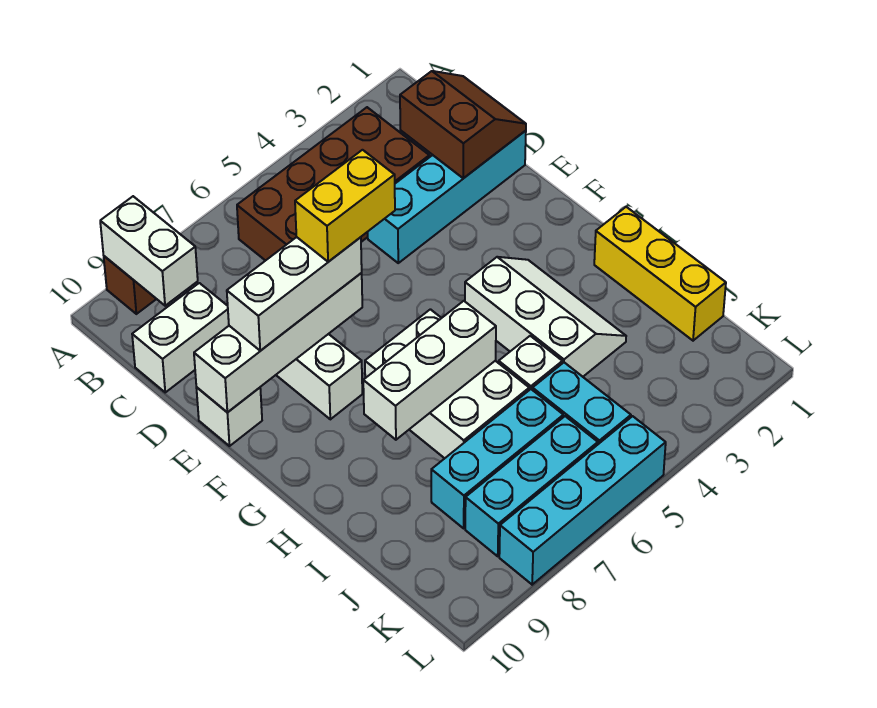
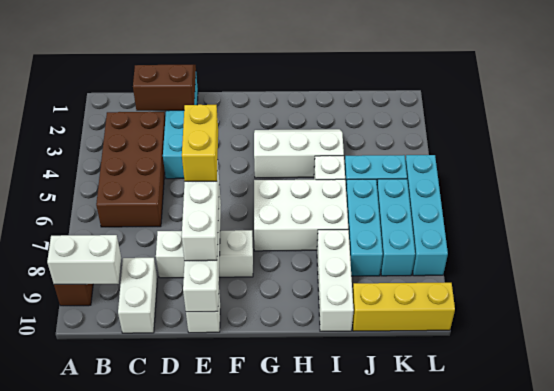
yellow 1x3 brick [594,207,726,341] -> yellow 1x3 brick moved to [352,283,455,331]
white 1x3 brick [363,301,496,440] -> white 1x3 brick moved to [317,230,354,331]

